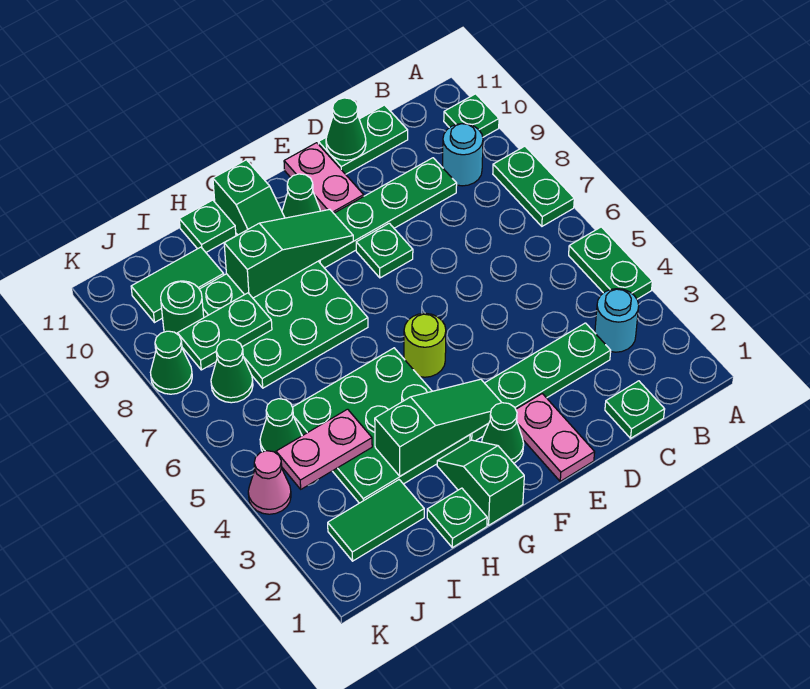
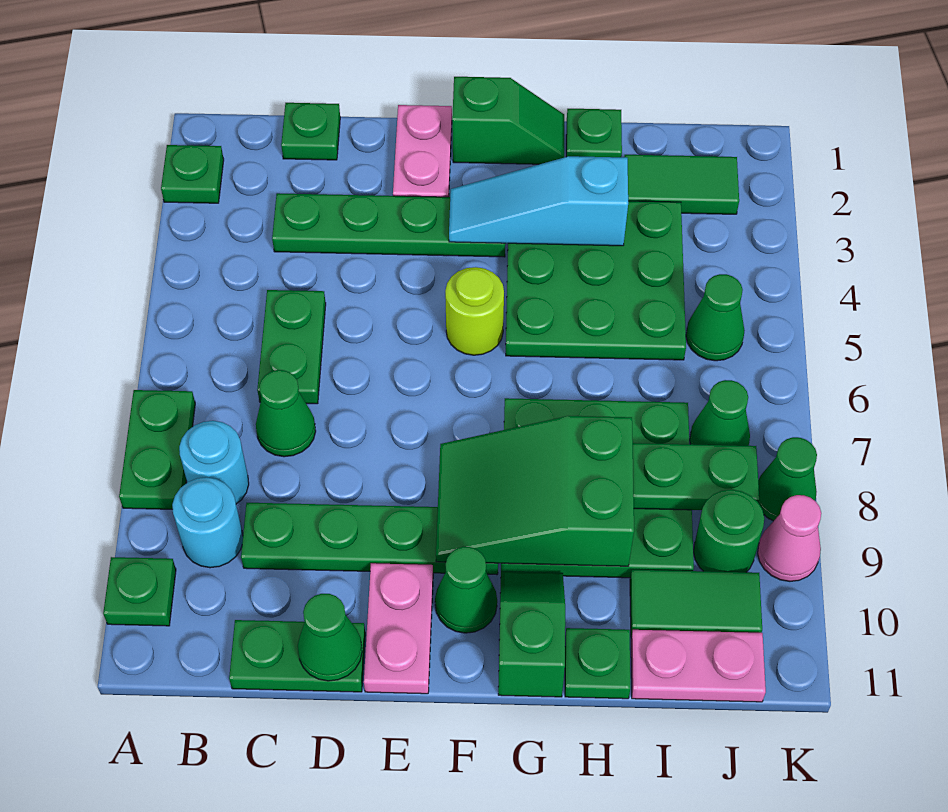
green 1x2 plate [569,227,652,299] -> green 1x2 plate moved to [257,290,326,404]
cyan 1x1 round brick [595,289,639,352] -> cyan 1x1 round brick moved to [179,421,249,504]
green 1x1 plate [356,223,413,278] -> green 1x1 plate moved to [161,145,224,203]
green 1x1 cone [482,403,524,463] -> green 1x1 cone moved to [256,370,316,457]
green 1x3 slope [375,379,502,476] -> cyan 1x3 slope [449,156,628,246]
green 1x3 slope [224,209,353,298] -> green 2x3 slope [436,416,634,566]
green 1x2 slope [437,440,524,525] -> green 1x2 slope turned to [452,77,564,164]
pink 1x2 plate [276,409,372,489] -> pink 1x2 plate moved to [631,630,766,702]
pink 1x1 cone [248,451,291,514] -> pink 1x1 cone moved to [758,495,821,581]

